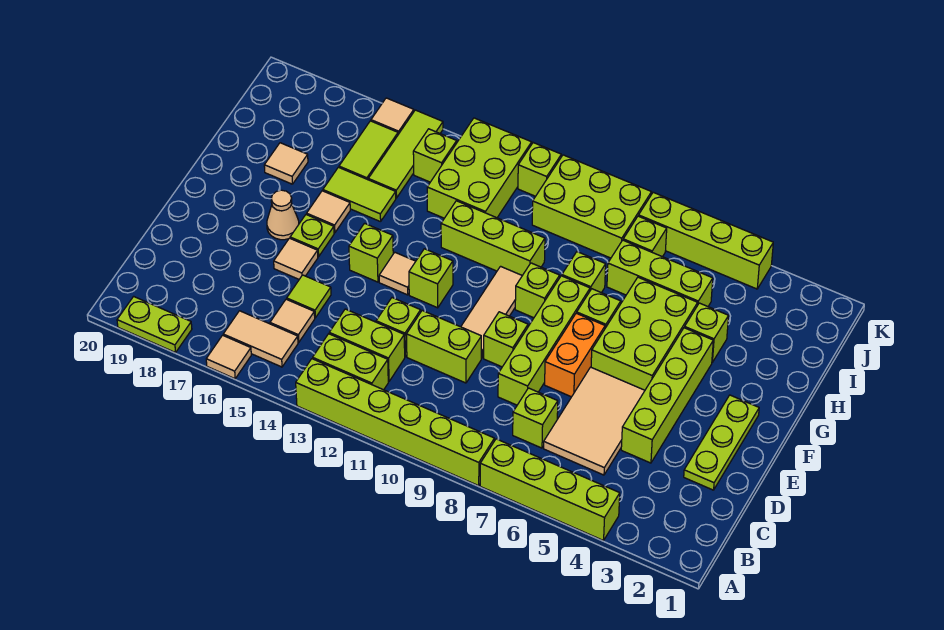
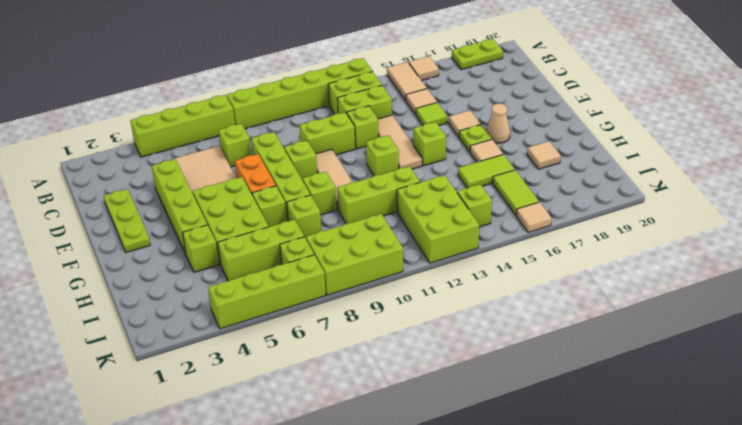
tan 1x2 tile [223,311,298,367] -> tan 1x2 tile turned to [387,62,427,101]
tan 1x1 tile [379,253,416,295] -> tan 1x3 tile [378,115,422,169]
lime 1x3 tile [368,110,443,198] -> none
lime 1x1 brick [518,143,561,196] -> none

